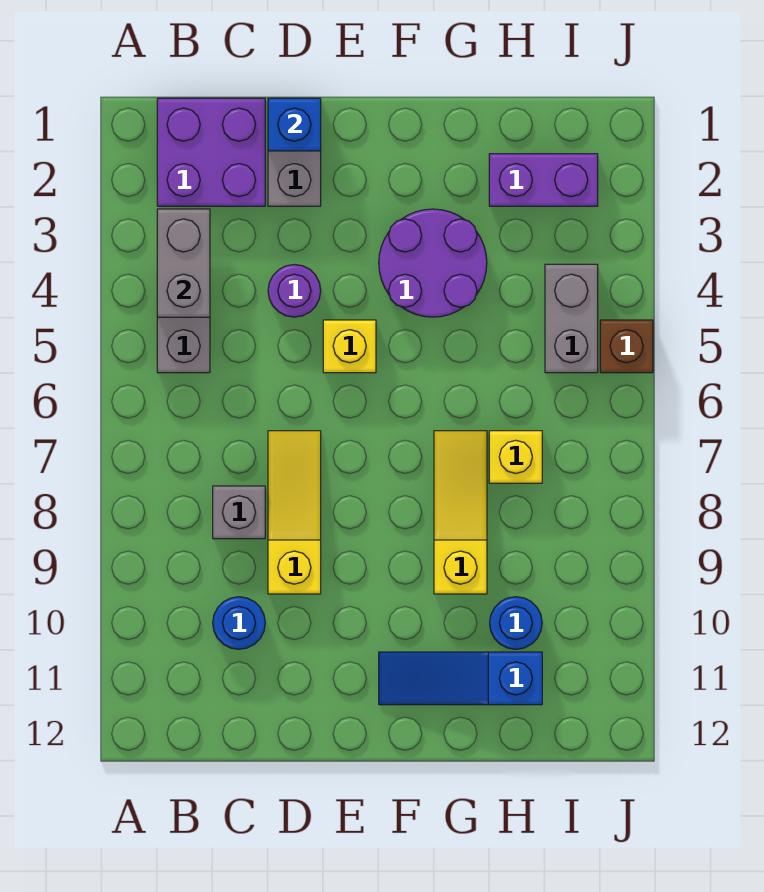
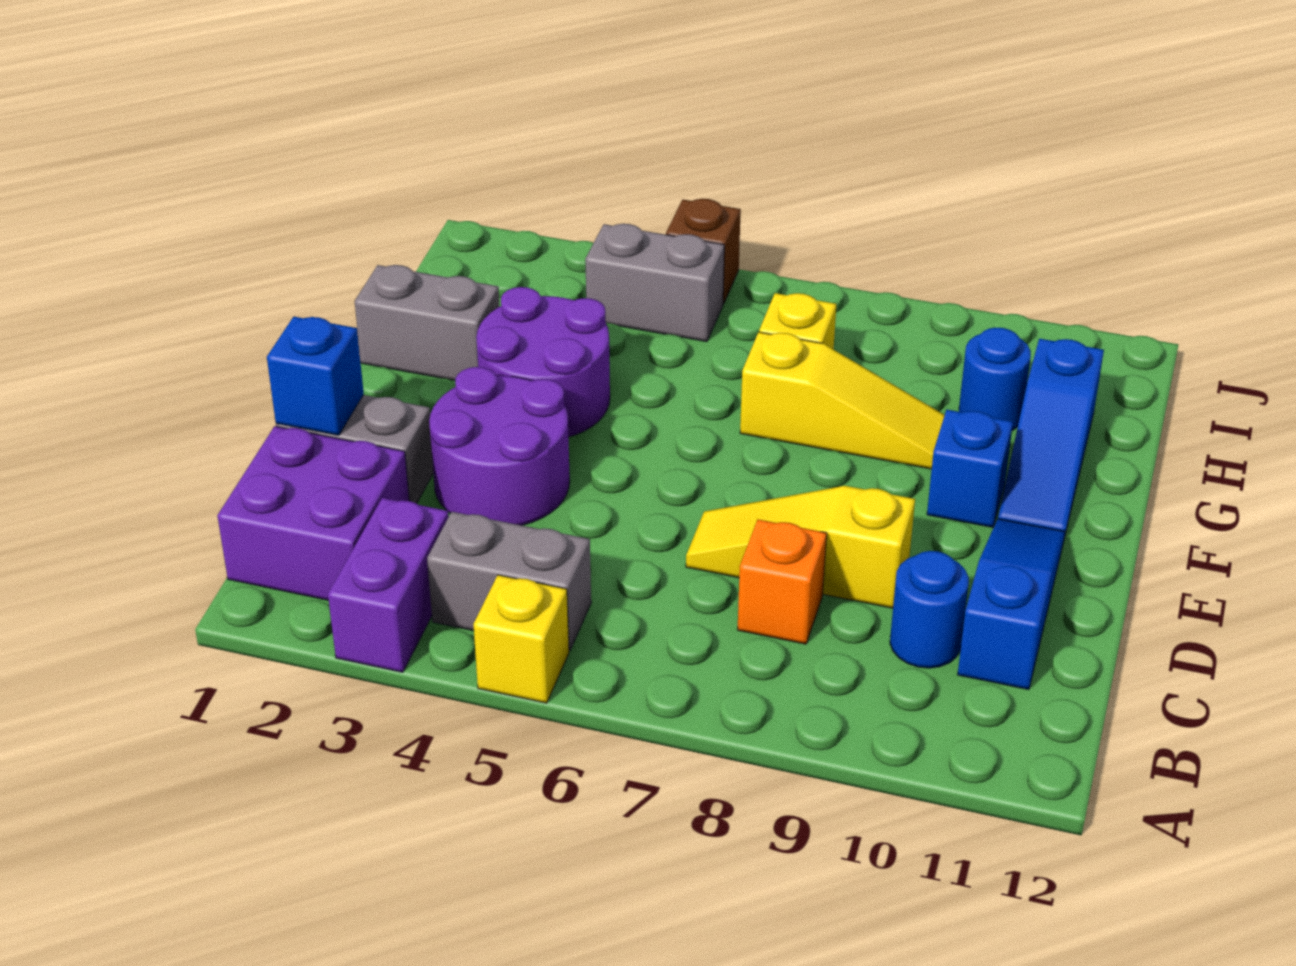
grey 1x2 brick [157,209,210,317] -> grey 1x2 brick moved to [355,265,500,381]
grey 1x1 brick [213,486,265,539] -> orange 1x1 brick [738,520,827,644]
none -> blue 1x3 slope [958,519,1065,690]
purple 1x1 round brick [268,265,321,317] -> purple 2x2 round brick [429,367,570,525]
yellow 1x1 brick [323,320,376,373] -> yellow 1x1 brick moved to [473,575,569,703]
none -> blue 1x1 brick [927,410,1013,527]
yellow 1x3 slope [434,431,487,594] -> yellow 1x3 slope turned to [740,332,945,469]
purple 1x2 brick [489,154,598,206] -> purple 1x2 brick moved to [328,498,449,672]

